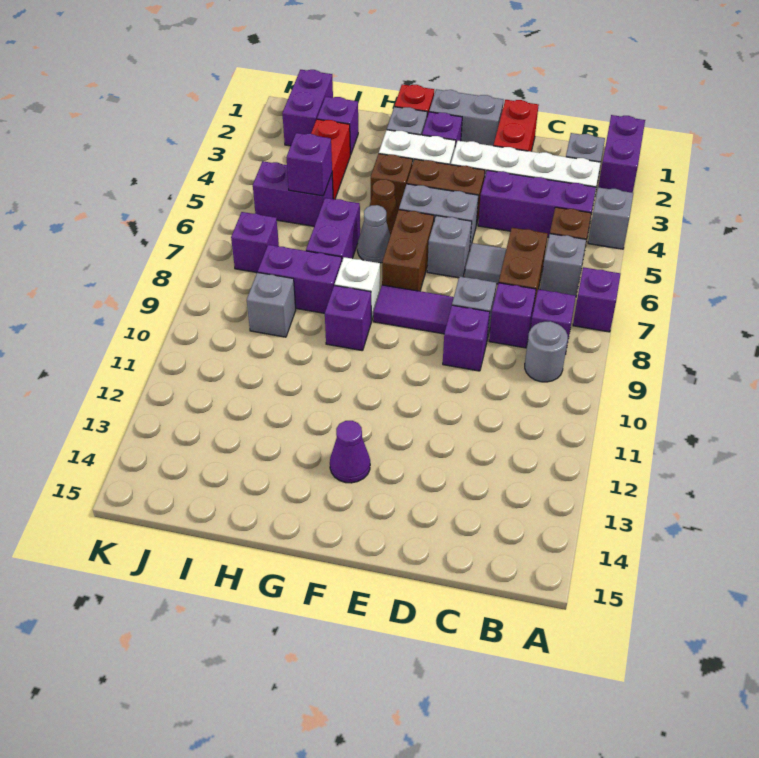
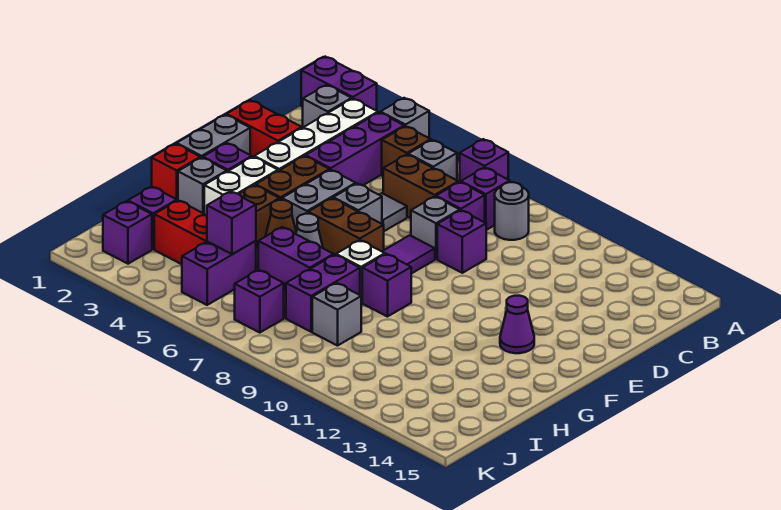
purple 1x2 brick [282,70,333,146] -> purple 1x1 brick [103,201,152,264]

